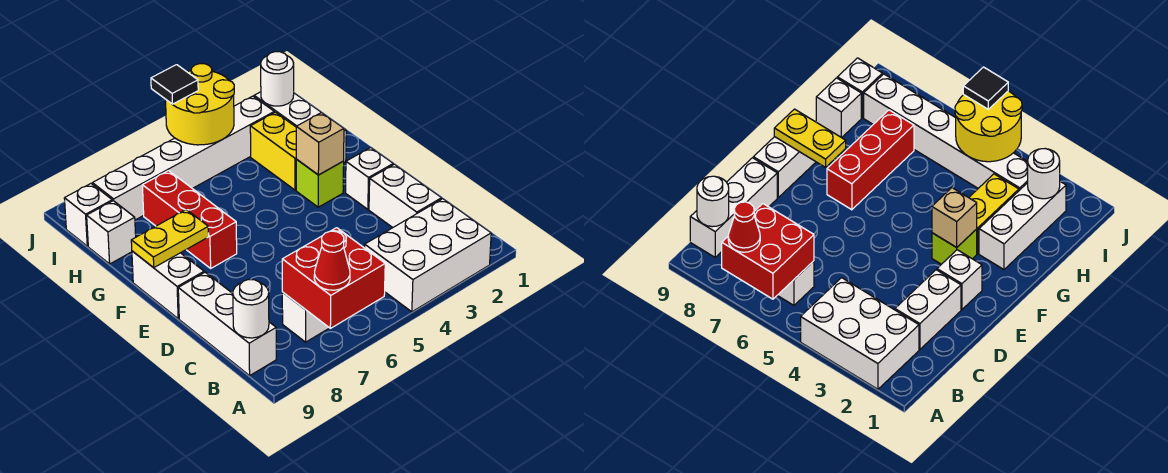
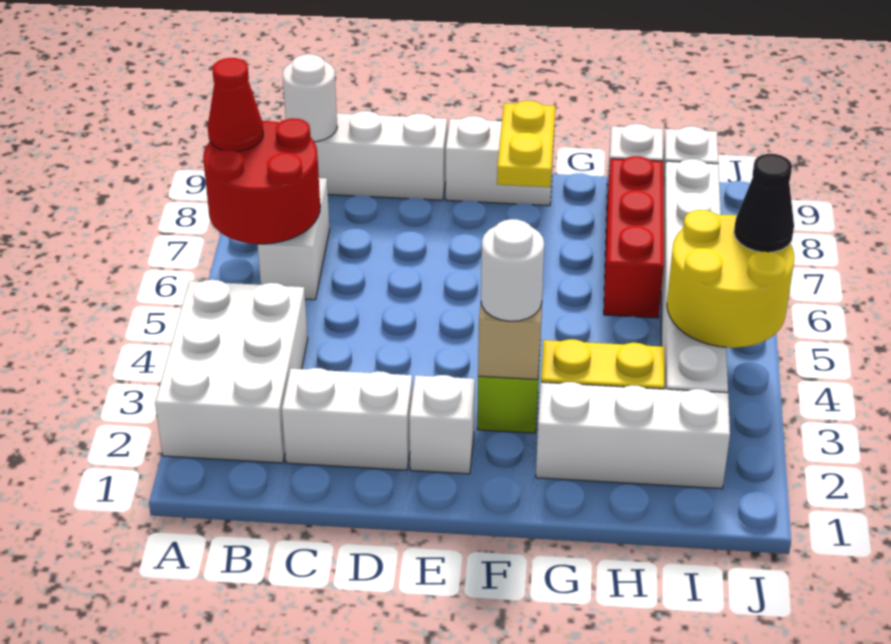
red 2x2 brick [282,228,385,328] -> red 2x2 round brick [203,118,320,244]
red 1x3 brick [142,171,237,268] -> red 1x3 brick turned to [604,156,664,318]
white 1x1 round brick [261,52,294,106] -> white 1x1 round brick moved to [481,219,544,321]
black 1x1 tile [151,65,198,104] -> black 1x1 cone [734,154,794,252]

